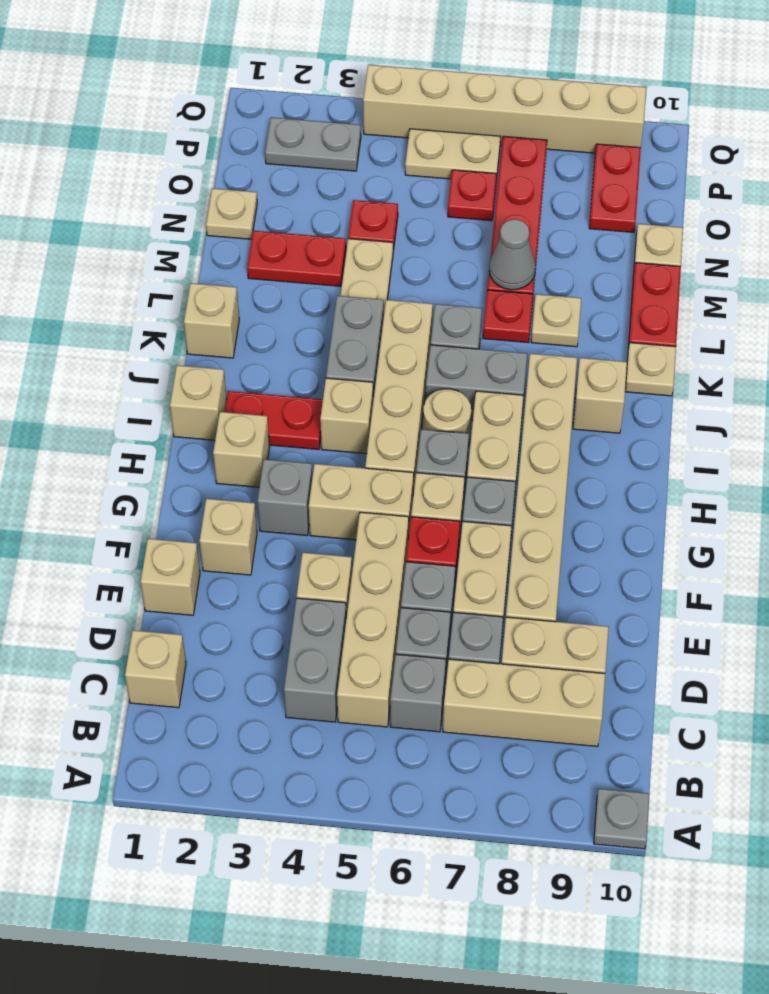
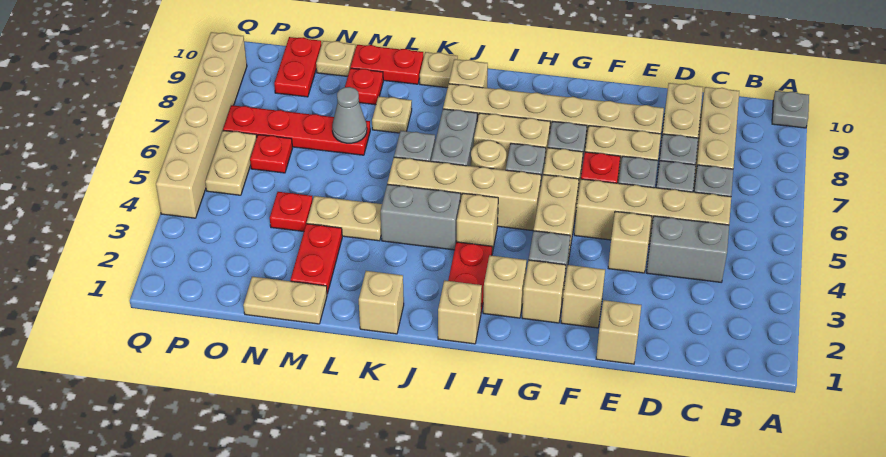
tan 1x1 brick [125,630,186,708] -> tan 1x1 brick moved to [522,260,566,323]
red 1x1 plate [483,290,533,343] -> red 1x1 plate moved to [345,68,383,105]
tan 1x1 plate [206,188,257,239] -> tan 1x2 plate [243,277,327,324]
red 1x2 plate [589,144,641,232] -> red 1x2 plate turned to [274,37,322,97]
grey 1x2 plate [265,117,361,171] -> none

